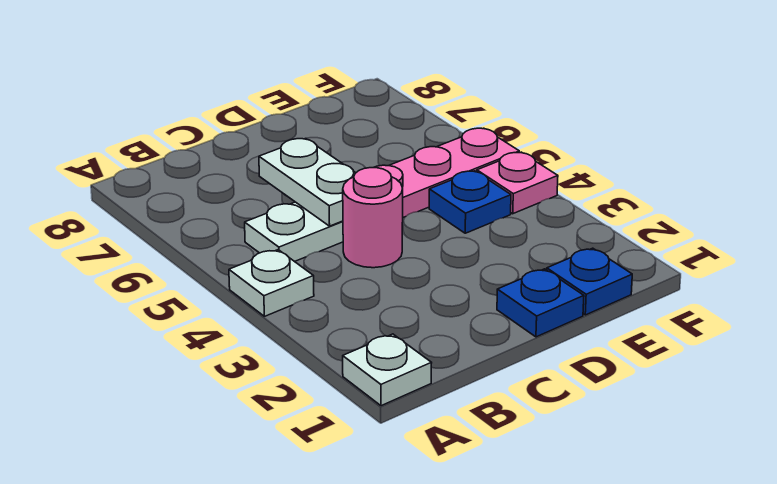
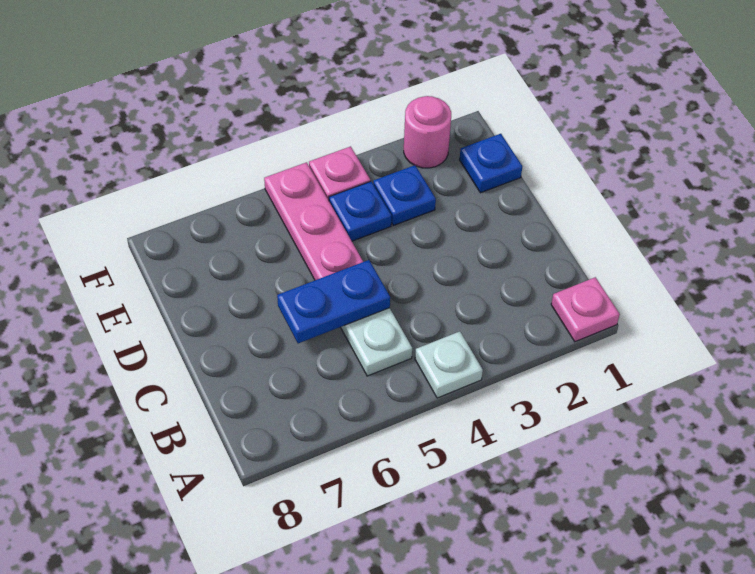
white 1x1 plate [343,334,431,406] -> pink 1x1 plate [551,277,620,342]
pink 1x1 round brick [343,168,403,268] -> pink 1x1 round brick moved to [404,96,451,168]
white 1x2 plate [259,138,355,226] -> blue 1x2 plate [277,260,390,343]
blue 1x1 plate [497,269,584,337] -> blue 1x1 plate moved to [373,165,436,226]

